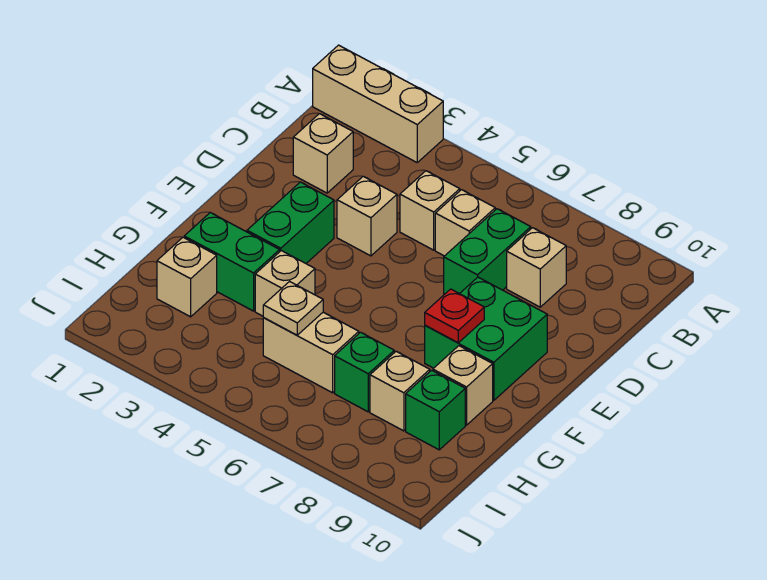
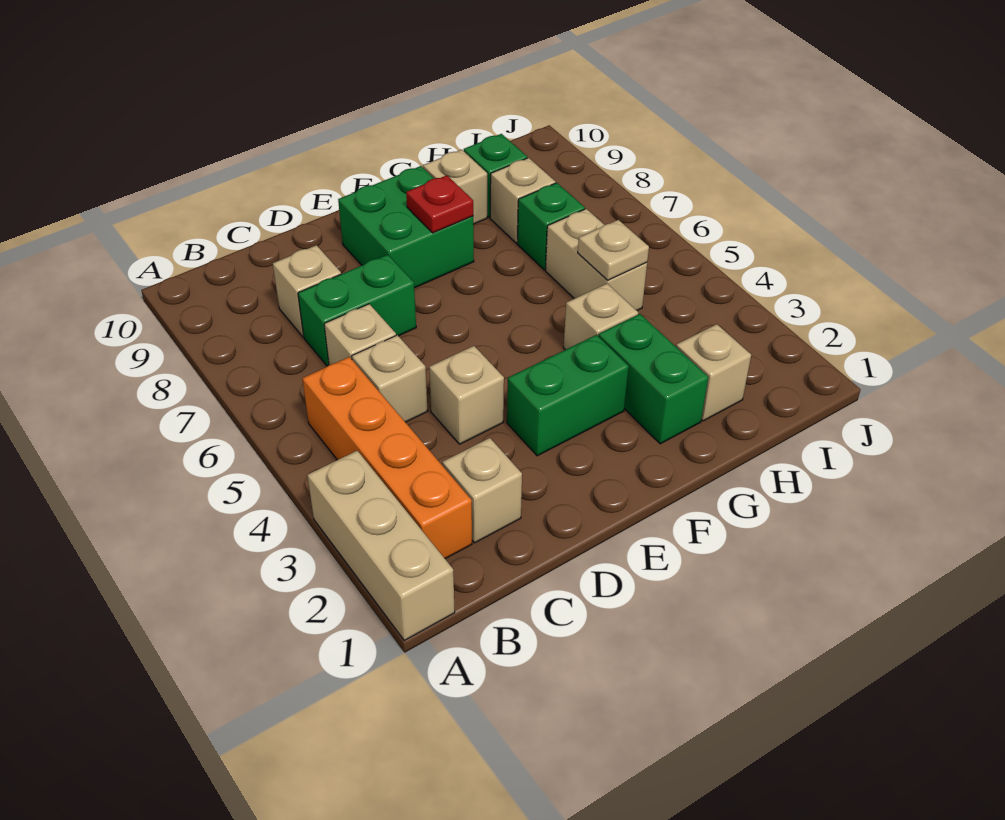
none -> orange 1x4 brick [302,357,472,559]

